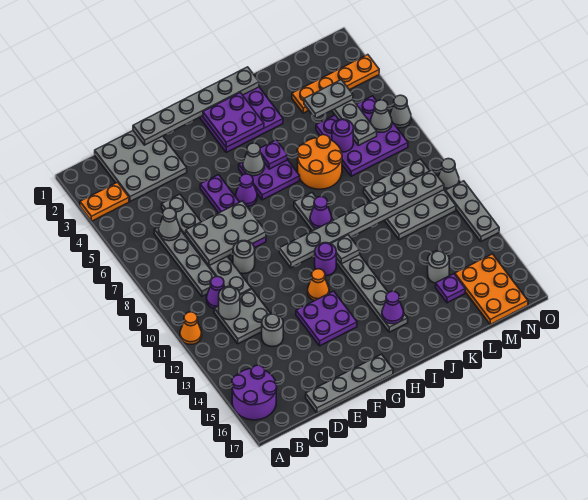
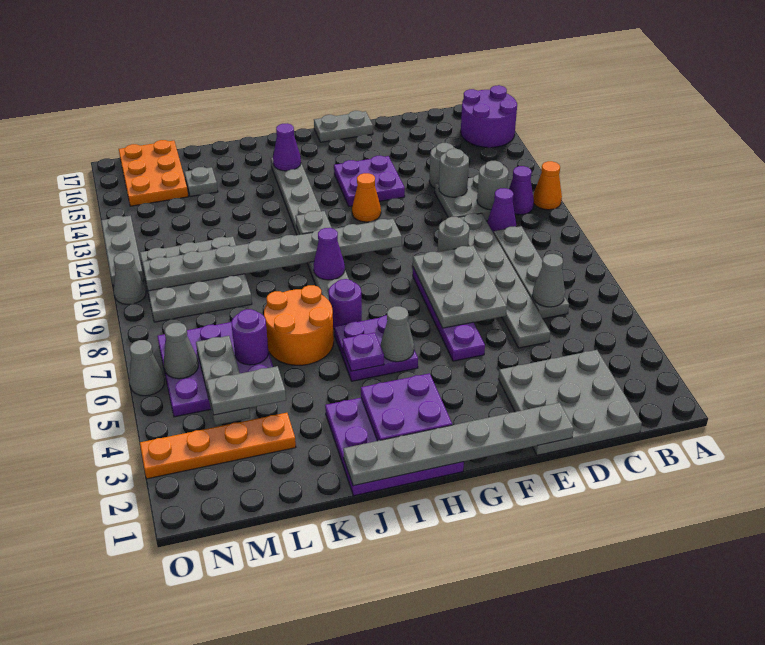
orange 1x2 plate [80,182,129,221] -> none
grey 2x3 plate [186,201,266,266] -> grey 2x3 plate turned to [413,246,507,328]
grey 1x4 plate [306,354,393,413] -> grey 1x2 plate [314,111,373,142]
purple 1x1 cone [236,174,257,206] -> purple 1x1 cone moved to [509,166,534,215]
purple 1x1 round brick [315,243,336,276] -> purple 1x1 round brick moved to [329,279,362,329]
grey 1x1 round brick [428,251,449,283] -> grey 1x1 round brick moved to [439,149,469,197]
purple 1x1 plate [436,274,465,303] -> grey 1x1 plate [184,167,218,197]

